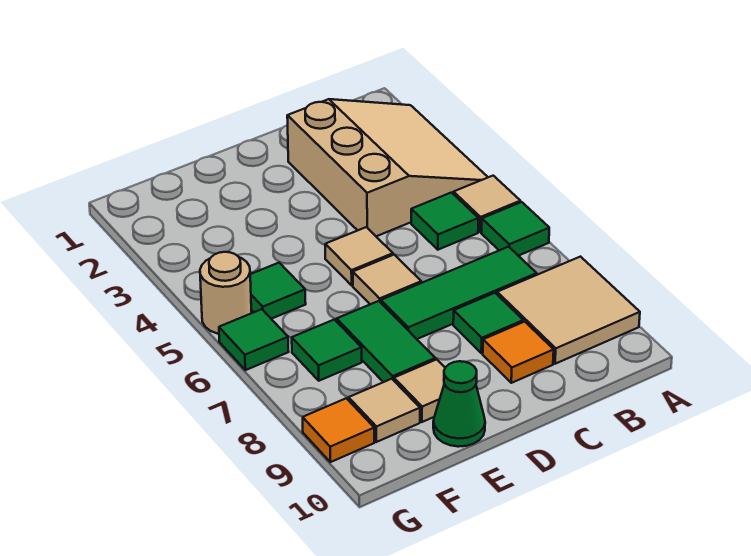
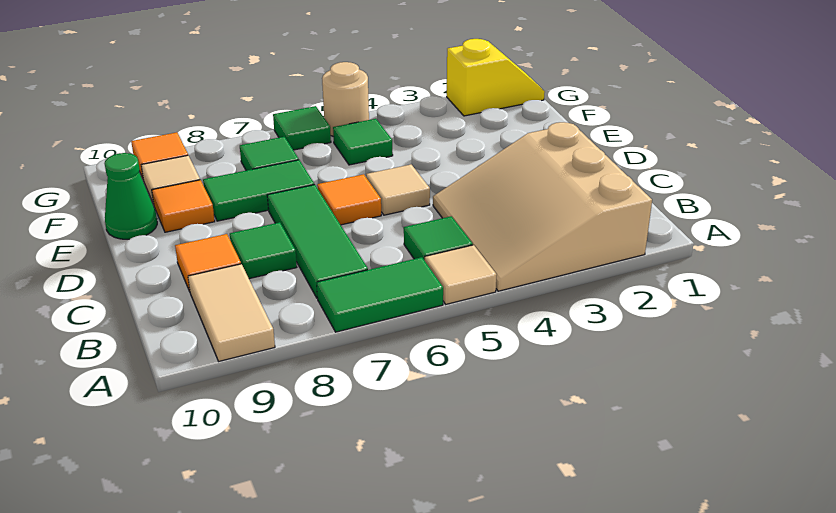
tan 3x3 slope [287,99,488,236] -> tan 3x3 slope turned to [433,122,652,291]
green 1x1 tile [481,202,549,256] -> green 1x2 tile [317,257,443,332]
tan 2x2 tile [497,257,640,364] -> tan 1x2 tile [188,264,275,361]
tan 1x1 tile [353,255,421,304] -> orange 1x1 tile [317,174,381,225]
tan 1x1 tile [394,359,445,422] -> orange 1x1 tile [152,180,215,232]
none -> yellow 1x2 slope [447,39,545,116]

